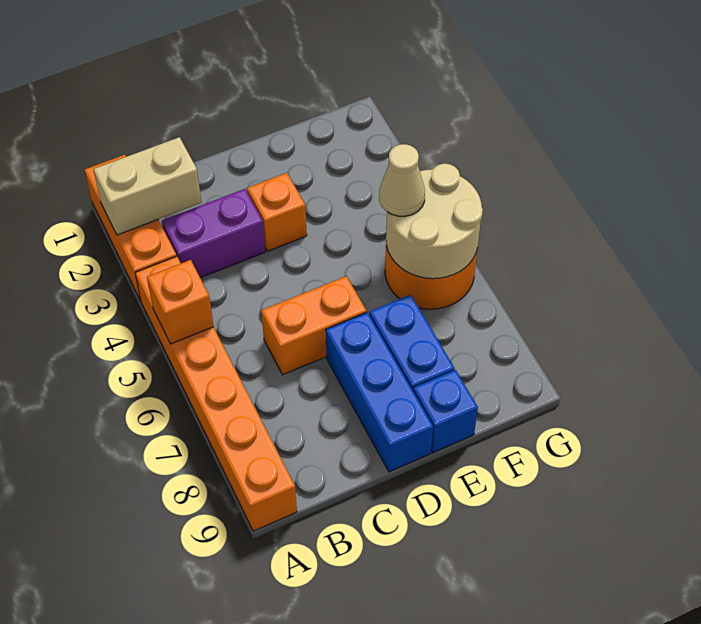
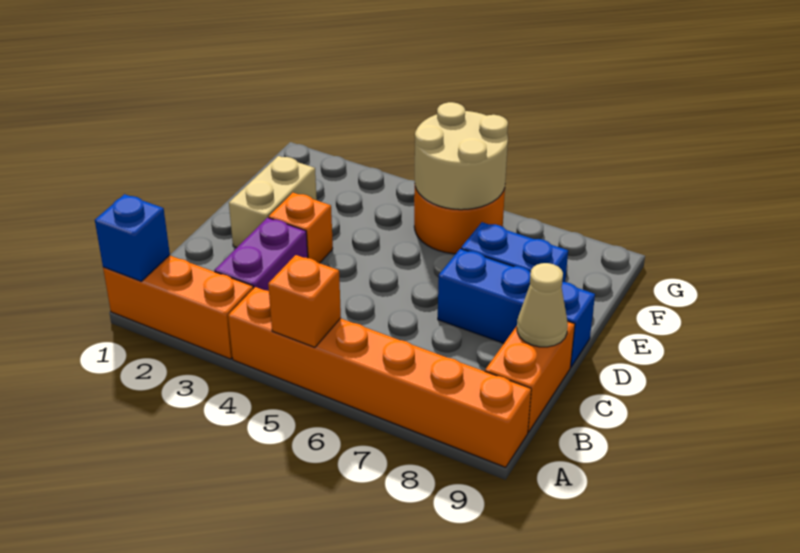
tan 1x2 brick [93,137,202,235] -> tan 1x2 brick moved to [229,156,317,248]
orange 1x2 brick [261,276,367,375] -> orange 1x2 brick moved to [485,321,575,432]
blue 1x1 brick [413,370,478,453] -> blue 1x1 brick moved to [95,194,170,281]
tan 1x1 cone [379,144,425,216] -> tan 1x1 cone moved to [517,263,568,347]

